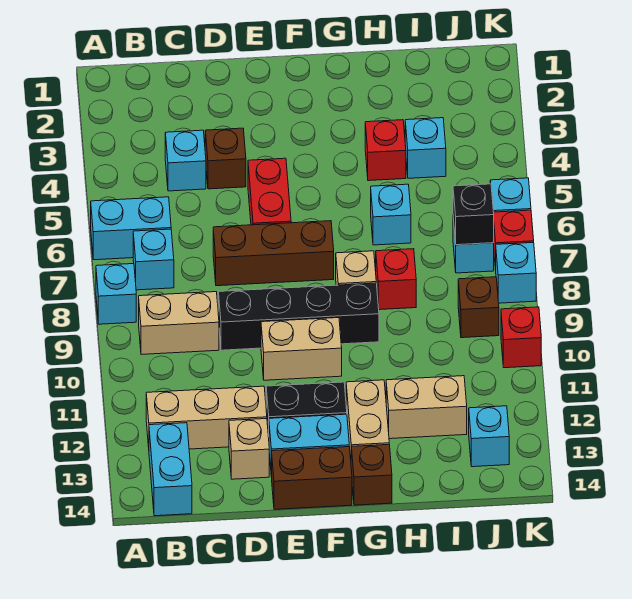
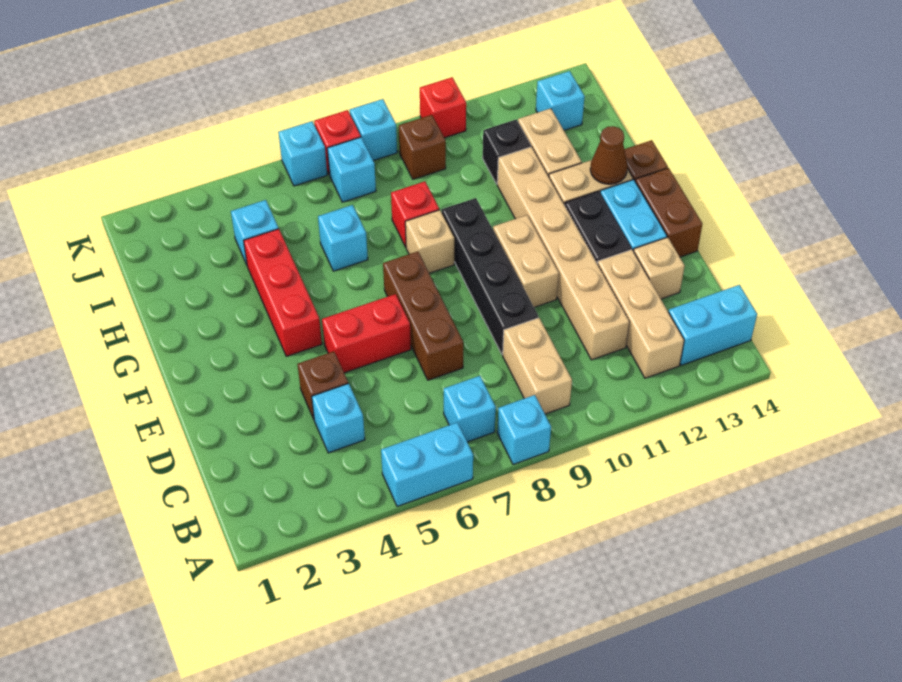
cyan 1x2 brick [91,197,171,260] -> cyan 1x2 brick turned to [381,422,473,507]
none -> tan 1x6 brick [497,147,629,360]
none -> brown 1x1 cone [590,126,627,184]
red 1x1 brick [365,120,406,181] -> red 1x3 brick [244,229,322,356]
black 1x1 brick [453,184,494,245] -> black 1x1 brick moved to [483,120,531,184]

